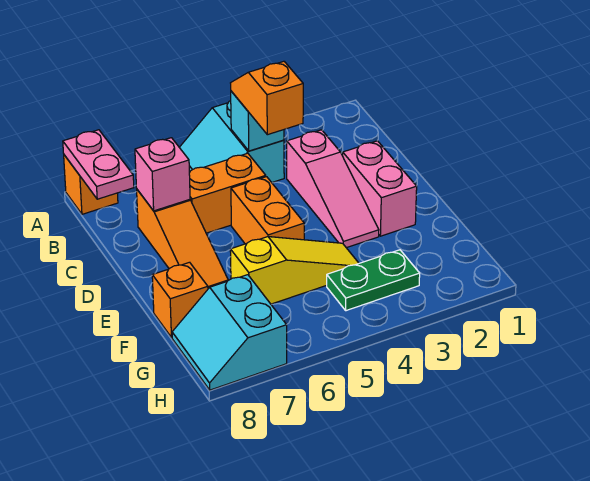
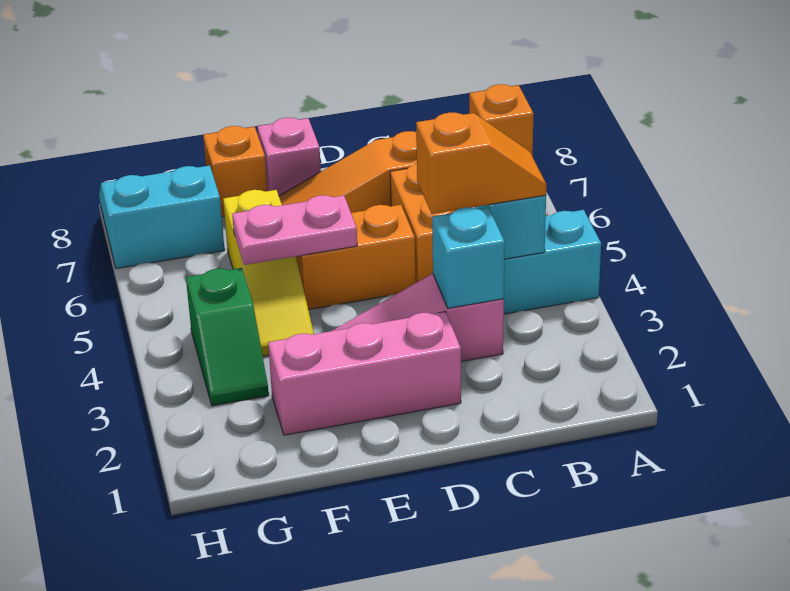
pink 1x2 plate [63,130,134,199] -> pink 1x2 plate moved to [232,195,357,265]
none -> cyan 1x1 brick [432,207,505,308]
pink 1x1 brick [135,138,190,211] -> pink 1x1 brick moved to [257,117,321,196]
pink 1x2 brick [343,141,417,236] -> pink 1x3 brick [268,312,461,435]
green 1x2 plate [327,250,420,311] -> green 1x2 slope [186,268,269,406]

